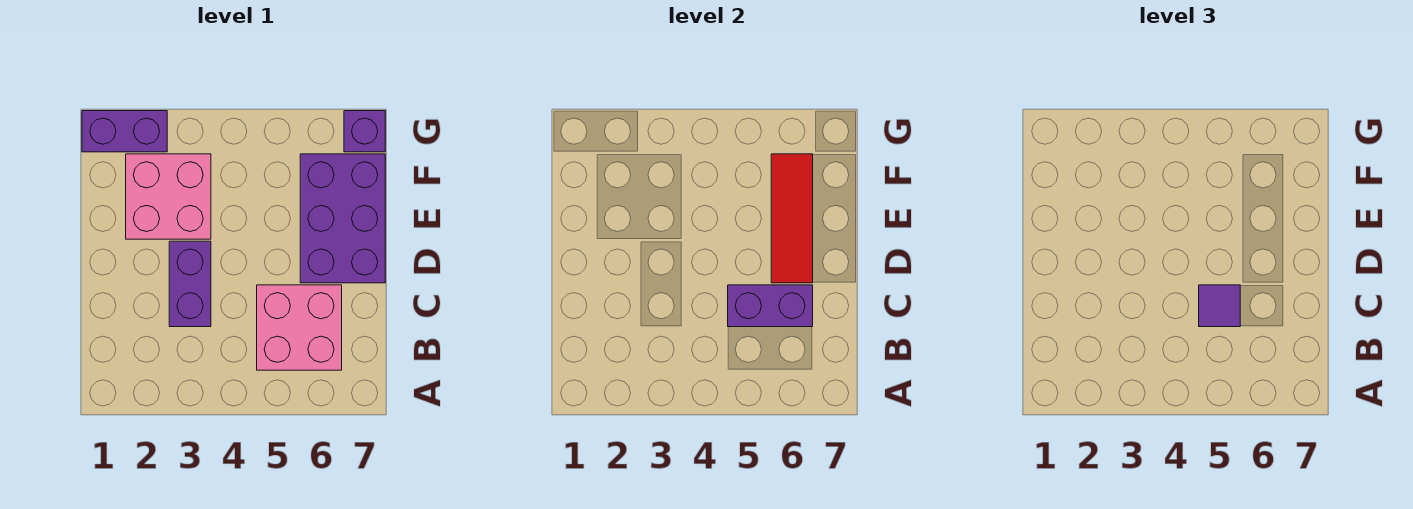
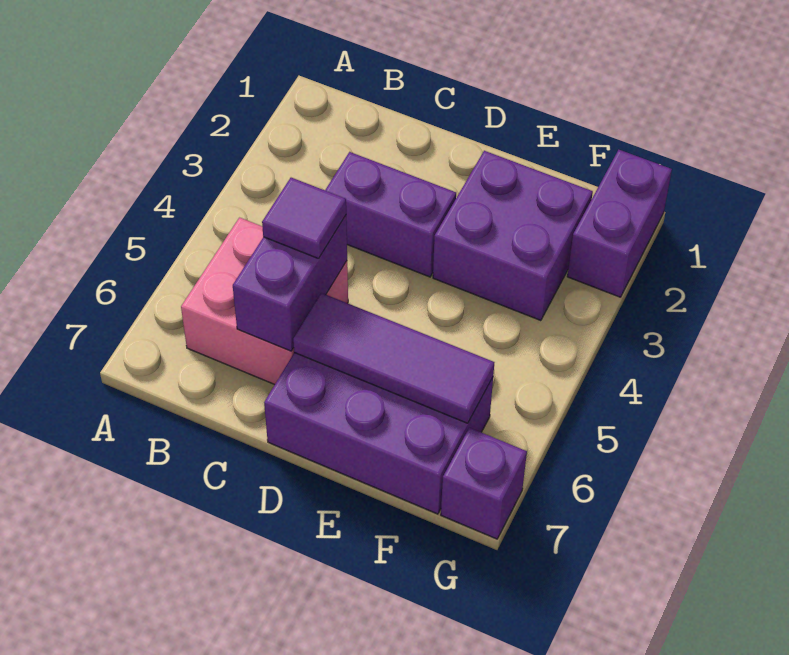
red 1x3 tile [771,154,813,283] -> purple 1x3 tile [293,293,494,423]
pink 2x2 brick [126,154,211,239] -> purple 2x2 brick [433,151,593,321]

